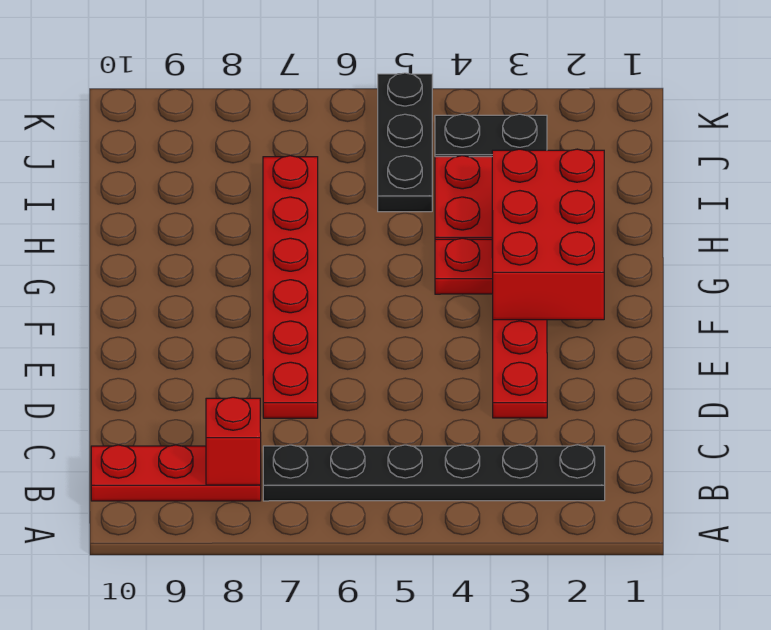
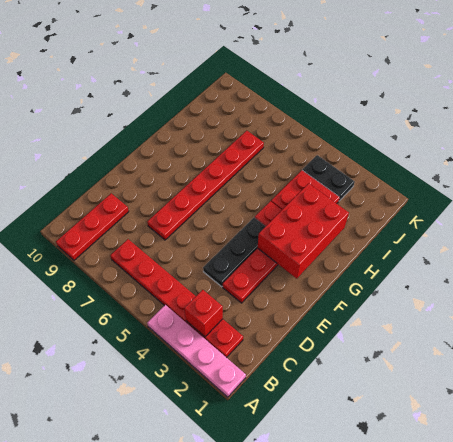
none -> pink 1x4 plate [147,305,246,397]
black 1x6 plate [263,445,605,501] -> red 1x6 plate [110,239,243,358]
red 1x3 plate [91,445,261,501] -> red 1x3 plate turned to [56,193,129,260]
red 1x1 brick [206,397,261,485] -> red 1x1 brick moved to [184,290,223,337]
black 1x3 plate [378,73,432,212] -> black 1x3 plate moved to [203,217,266,287]

